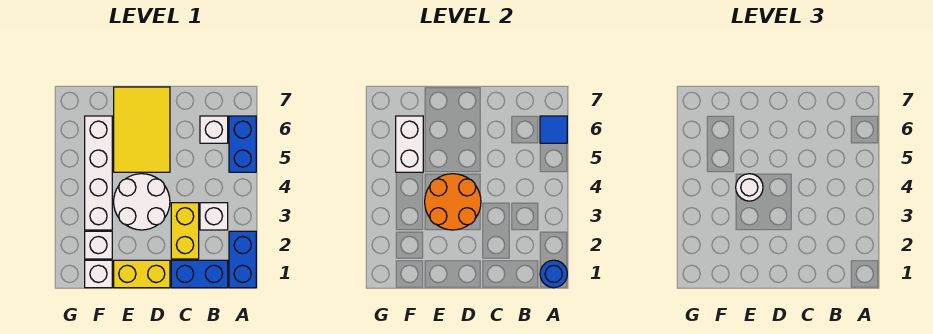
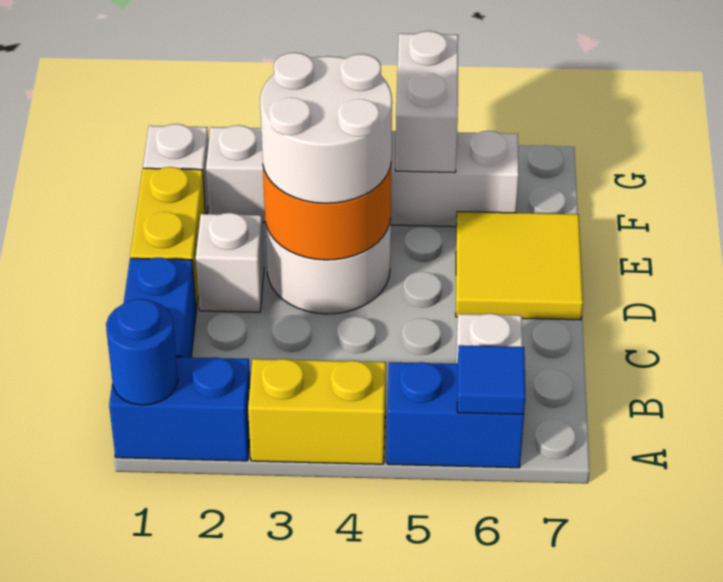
white 1x1 brick [200,203,228,230] -> white 1x1 brick moved to [196,213,264,312]
yellow 1x2 brick [171,203,199,259] -> yellow 1x2 brick moved to [248,359,386,464]
yellow 2x3 tile [114,87,170,172] -> yellow 2x2 tile [456,212,583,320]
white 1x1 round brick [736,174,763,201] -> white 2x2 round brick [260,53,392,203]
white 1x2 brick [396,116,423,172] -> white 1x2 brick turned to [395,31,458,173]

